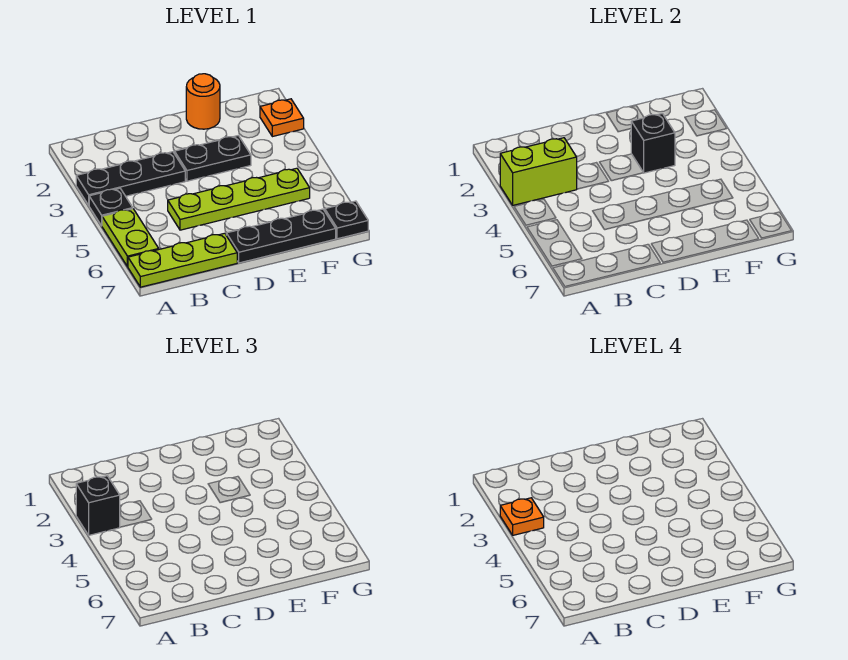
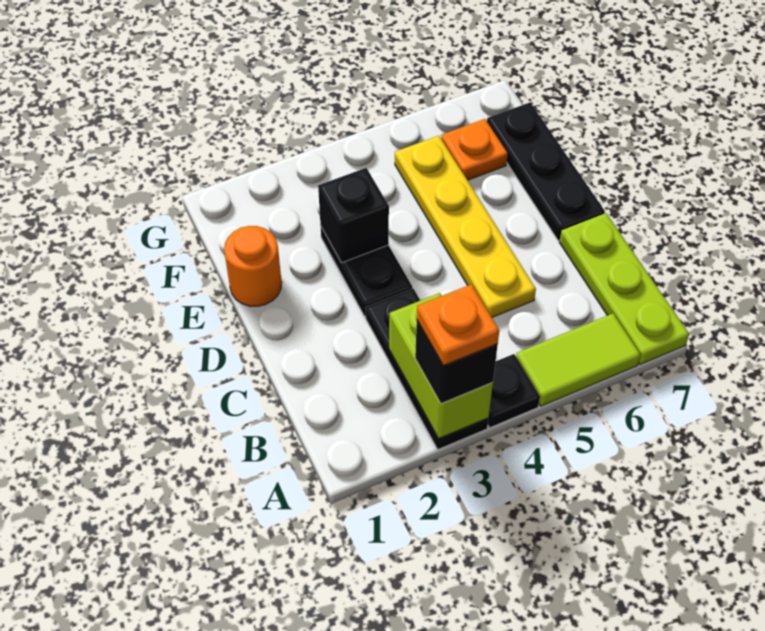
lime 1x2 plate [102,209,159,267] -> lime 1x2 tile [516,314,640,406]
lime 1x4 plate [168,168,310,230] -> yellow 1x4 plate [395,136,536,317]
orange 1x1 plate [260,99,304,137] -> orange 1x1 plate moved to [441,119,508,180]
black 1x1 plate [325,201,368,239] -> none

